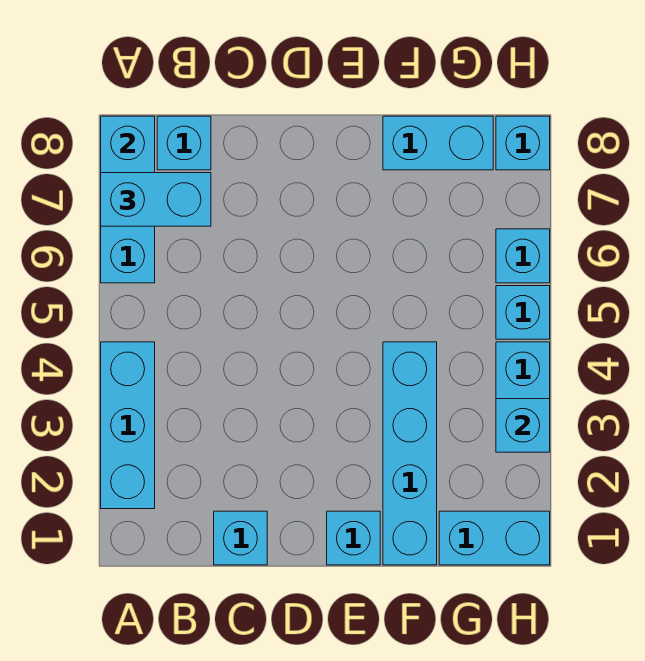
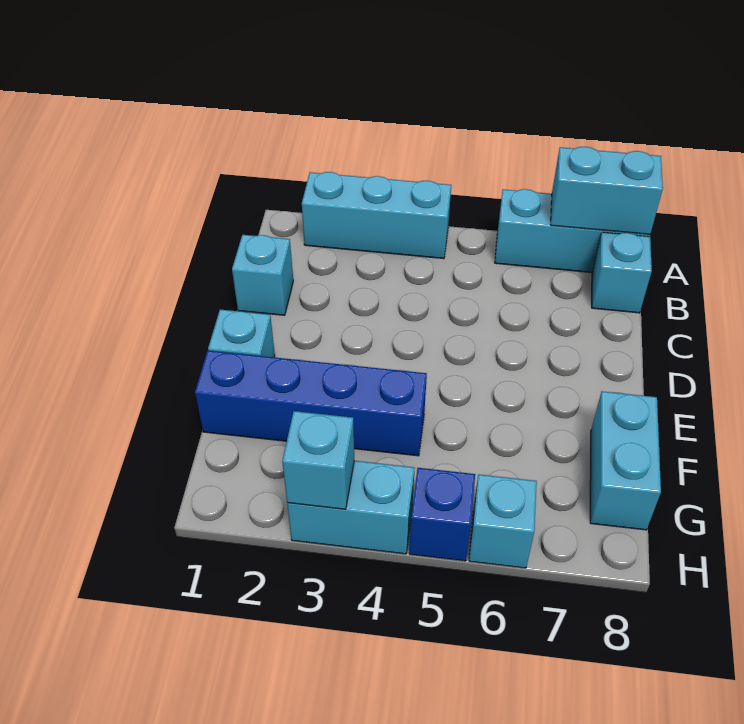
cyan 1x2 brick [101,173,211,226] -> none
cyan 1x4 brick [383,342,437,565] -> blue 1x4 brick [195,351,427,456]
cyan 1x2 brick [439,511,550,565] -> none
cyan 1x1 brick [496,286,550,339] -> blue 1x1 brick [409,468,475,561]
cyan 1x1 brick [496,116,550,170] -> none

